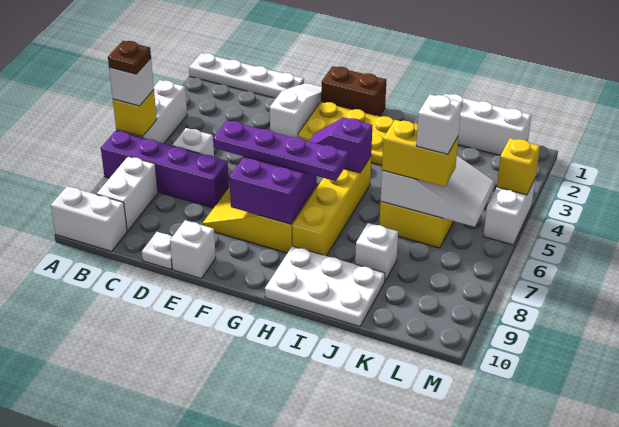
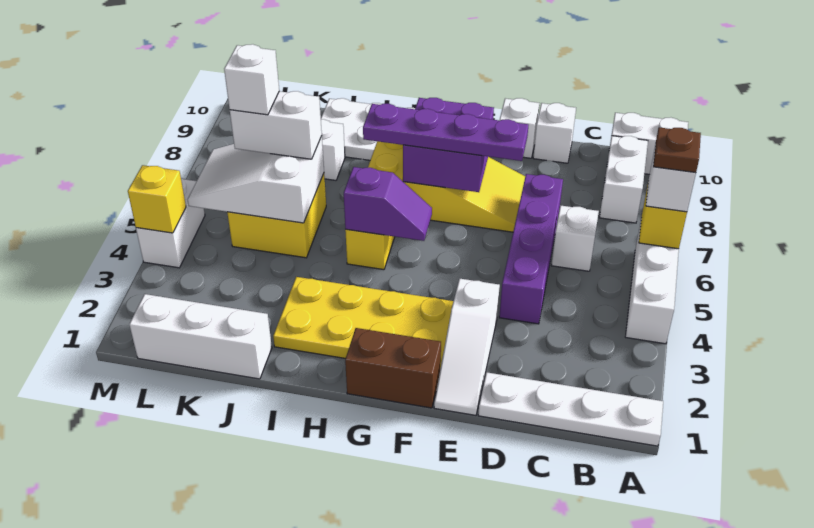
purple 1x4 brick [101,131,229,208] -> purple 1x4 brick turned to [499,174,563,324]
white 1x1 plate [142,232,173,269] -> white 1x1 brick [533,103,576,163]
yellow 1x2 brick [382,120,458,187] -> white 1x2 brick [230,91,322,159]

